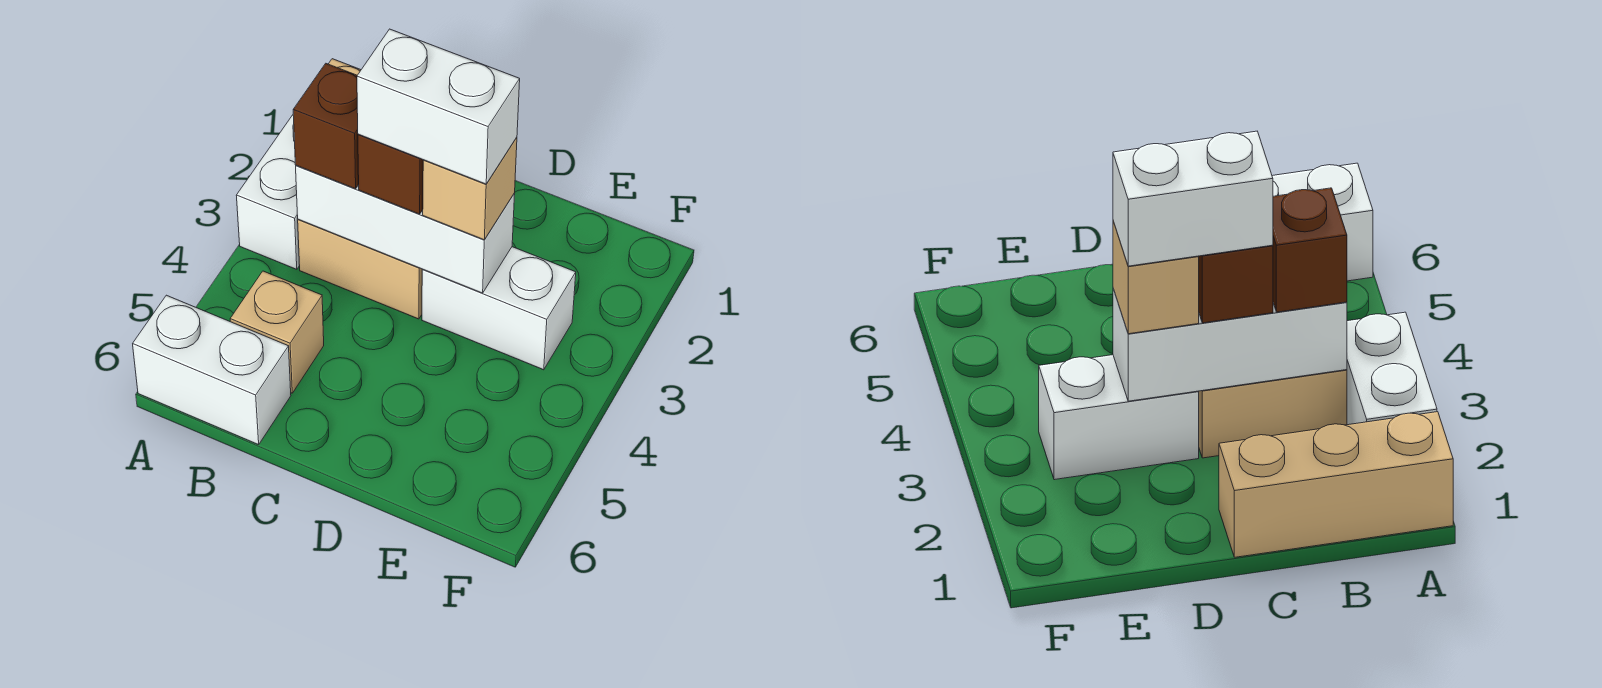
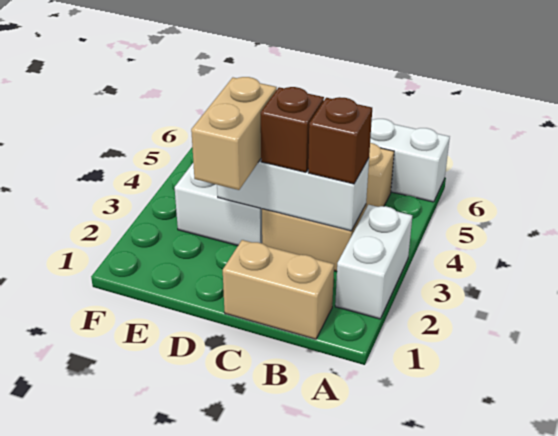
tan 1x3 brick [1219,412,1453,557] -> tan 1x2 brick [223,240,334,339]
white 1x2 brick [357,29,520,184] -> none
tan 1x1 brick [423,137,517,240] -> tan 1x2 brick [191,77,277,190]

